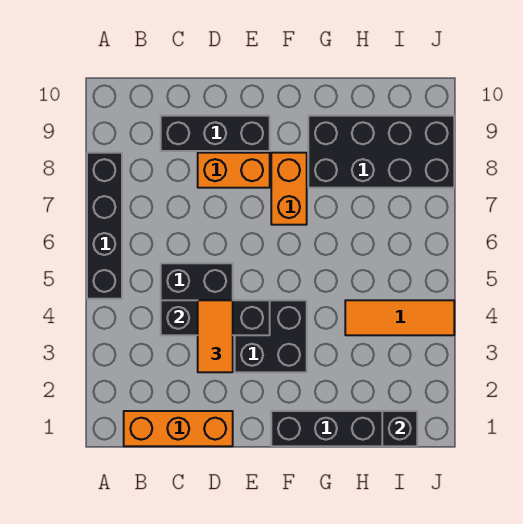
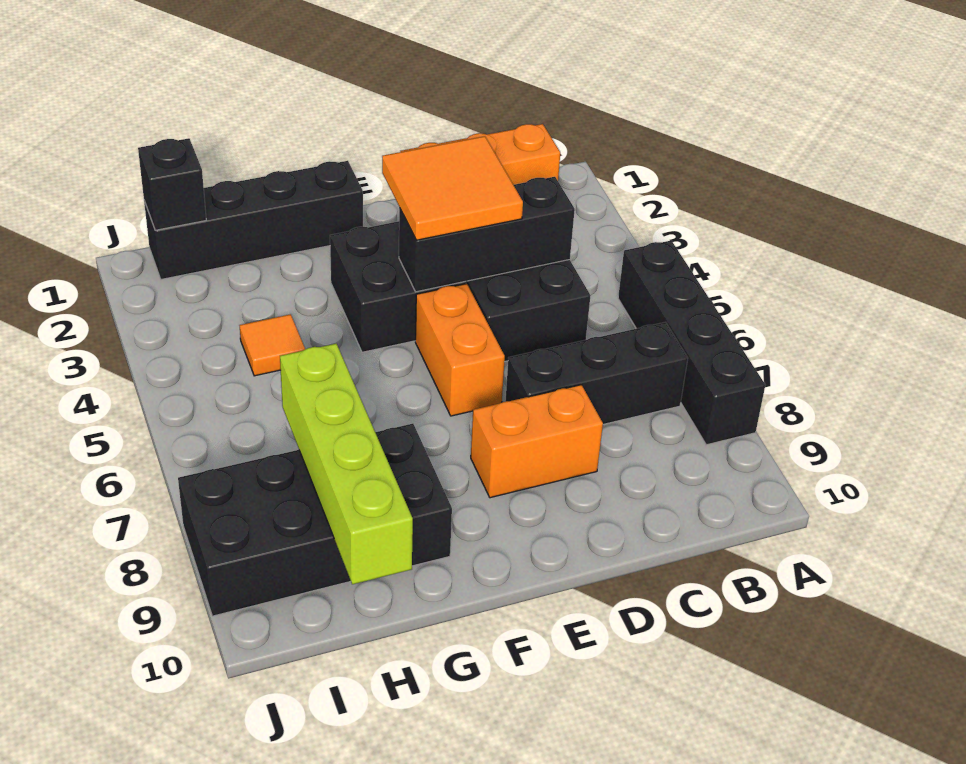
black 1x3 brick [161,116,270,151] -> black 1x3 brick moved to [505,322,688,424]
orange 1x2 tile [198,300,233,372] -> orange 2x2 tile [382,136,523,240]
orange 1x2 brick [271,153,307,225] -> orange 1x2 brick moved to [415,284,505,416]
orange 1x3 tile [345,300,454,335] -> orange 1x1 tile [240,314,305,376]
none -> lime 1x4 brick [280,344,413,584]

